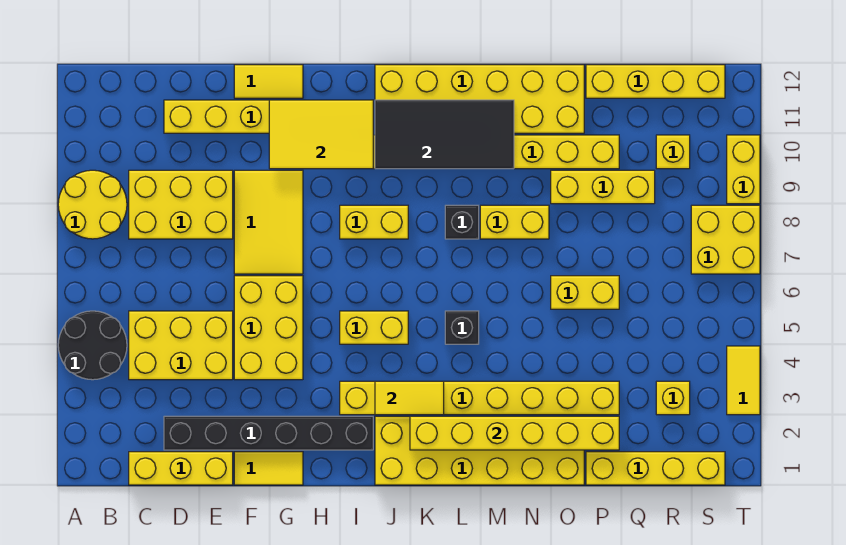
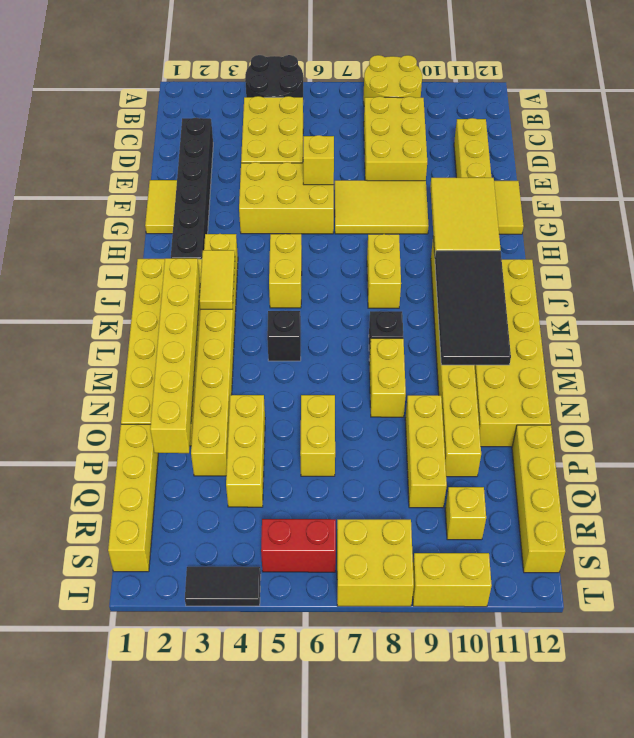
yellow 1x3 brick [129,452,233,485] -> yellow 1x3 brick moved to [226,395,265,507]
yellow 1x1 brick [656,381,690,415] -> yellow 1x1 brick moved to [303,135,334,185]
none -> red 1x2 brick [261,519,336,572]
yellow 1x2 tile [727,346,760,415] -> black 1x2 tile [185,567,261,606]

